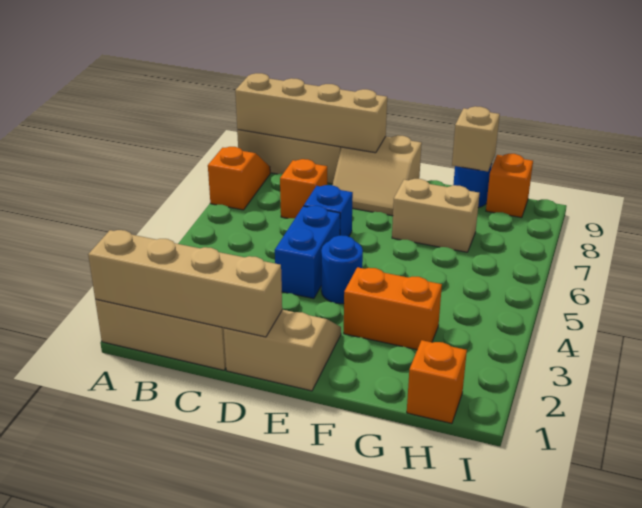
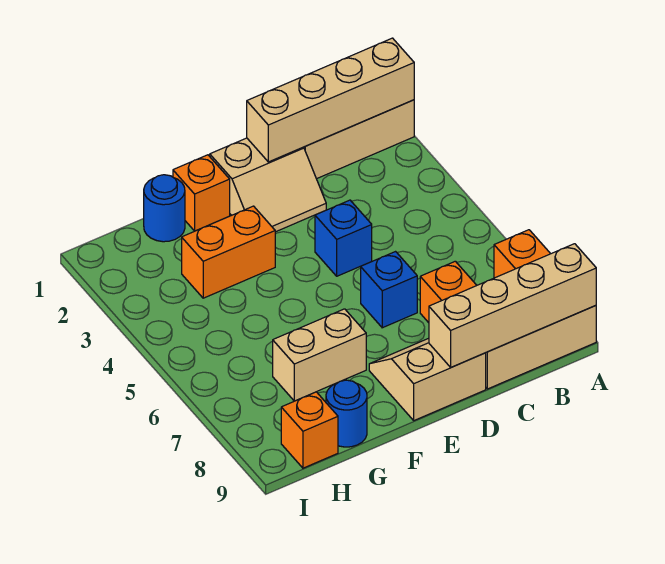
blue 1x2 brick [275,206,340,299] -> blue 1x1 brick [315,200,372,276]
blue 1x1 round brick [321,235,363,304] -> blue 1x1 round brick moved to [144,175,185,242]
tan 1x1 brick [452,106,500,172] -> none
orange 1x1 brick [407,340,467,423] -> orange 1x1 brick moved to [173,155,230,231]

